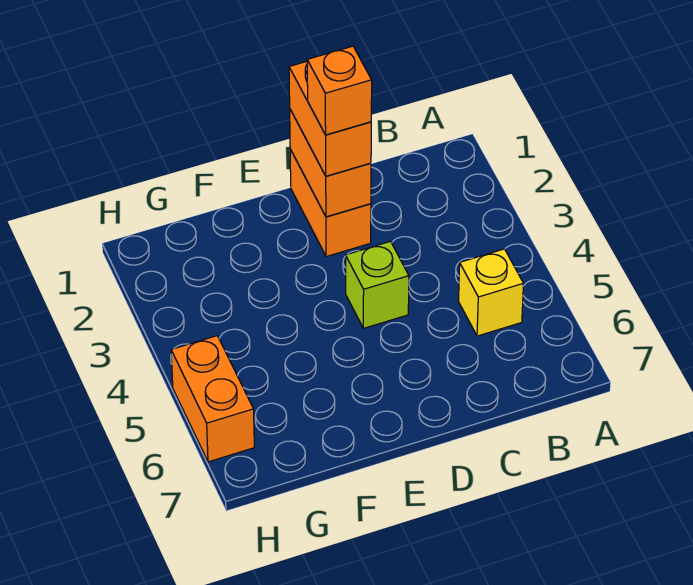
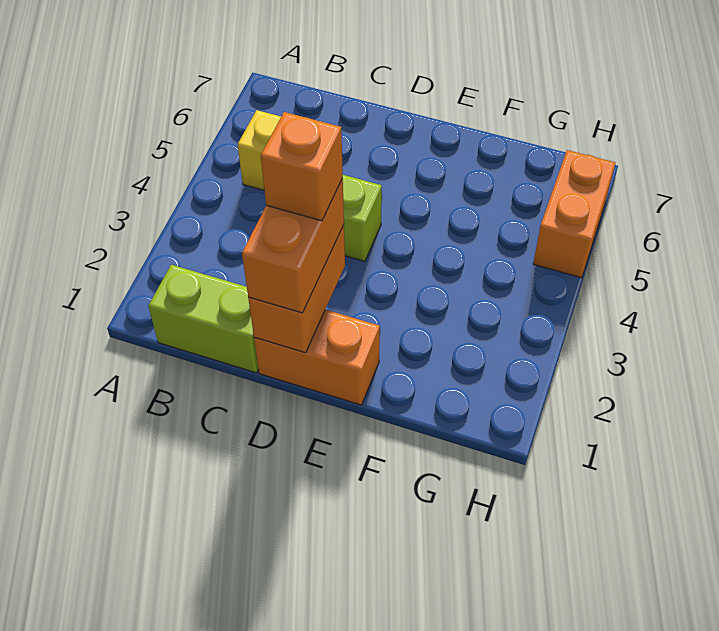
none -> lime 1x2 brick [148,265,259,373]
orange 1x2 brick [290,150,371,257] -> orange 1x2 brick turned to [254,310,380,405]

